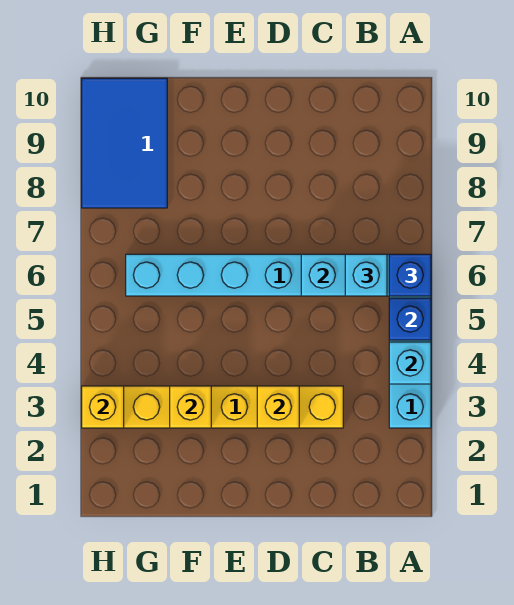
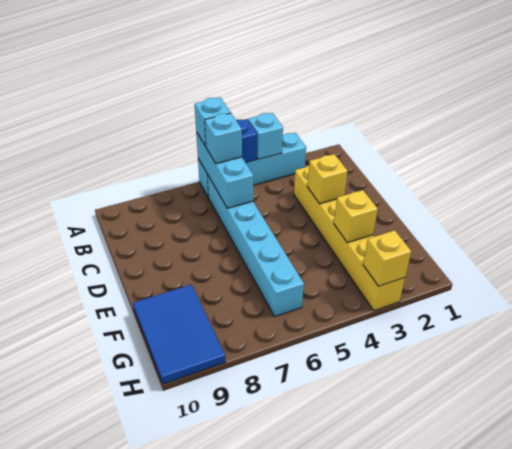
blue 1x1 brick [389,254,431,296] -> cyan 1x1 brick [195,97,231,146]
blue 2x3 tile [82,78,167,208] -> blue 2x3 tile turned to [133,284,226,384]

